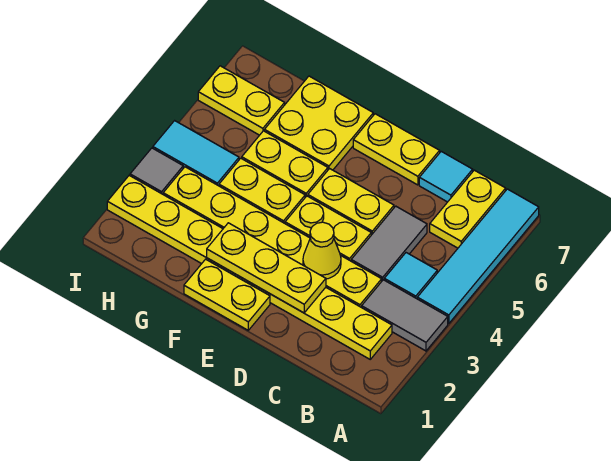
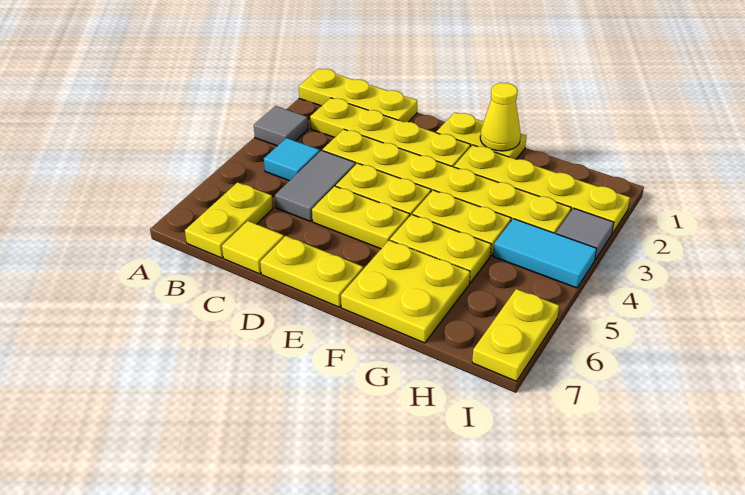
grey 1x2 tile [362,280,448,351] -> grey 1x1 tile [254,106,308,146]
cyan 1x4 tile [417,189,539,324] -> none
cyan 1x1 tile [419,151,473,202] -> yellow 1x1 tile [222,221,284,274]
yellow 1x3 plate [207,223,326,313] -> yellow 1x3 plate moved to [299,69,417,122]
yellow 1x1 cone [303,222,341,279] -> yellow 1x1 cone moved to [480,83,521,151]
yellow 1x2 plate [198,66,285,135] -> yellow 1x2 plate turned to [472,289,559,381]

